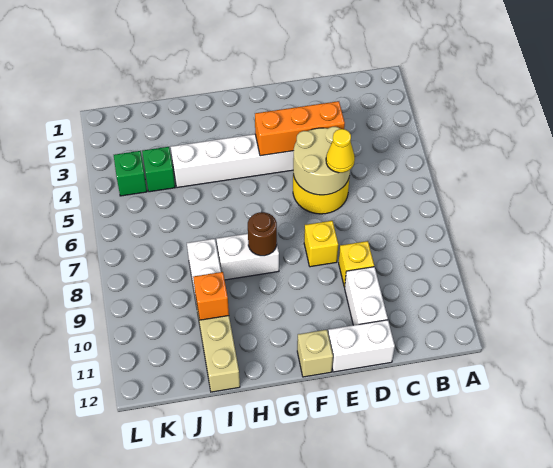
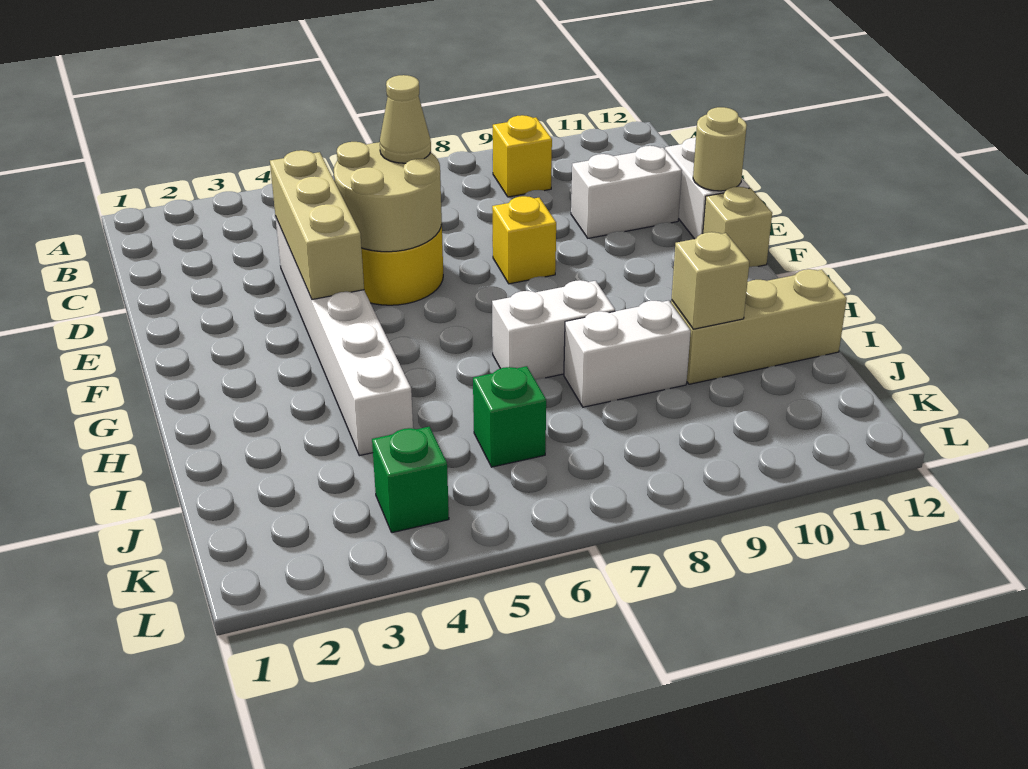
orange 1x3 brick [255,101,345,156] -> tan 1x3 brick [270,150,364,300]
yellow 1x1 cone [326,129,355,173] -> tan 1x1 cone [380,75,431,163]
yellow 1x1 brick [339,241,374,287] -> yellow 1x1 brick moved to [493,115,552,197]
none -> tan 1x1 round brick [693,107,747,191]
white 1x2 brick [217,234,279,280] -> white 1x2 brick turned to [492,280,615,380]
brown 1x1 round brick [248,212,277,256] -> none
orange 1x1 brick [193,272,229,320] -> tan 1x1 brick [672,232,749,329]
green 1x1 brick [142,147,175,192] -> green 1x1 brick moved to [473,366,546,467]

